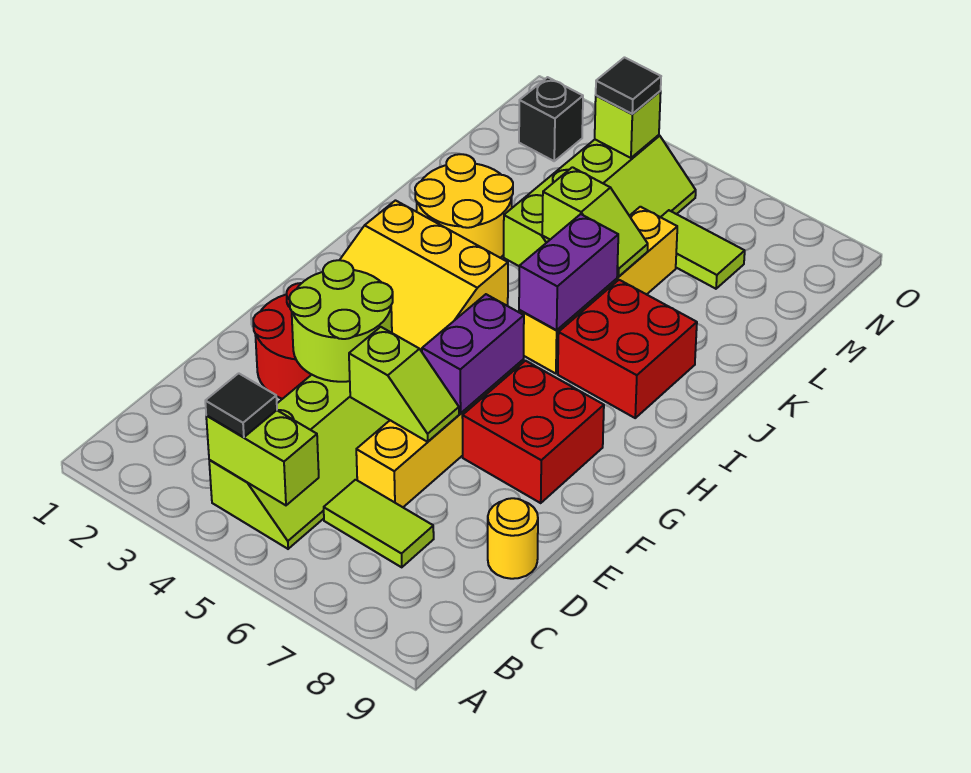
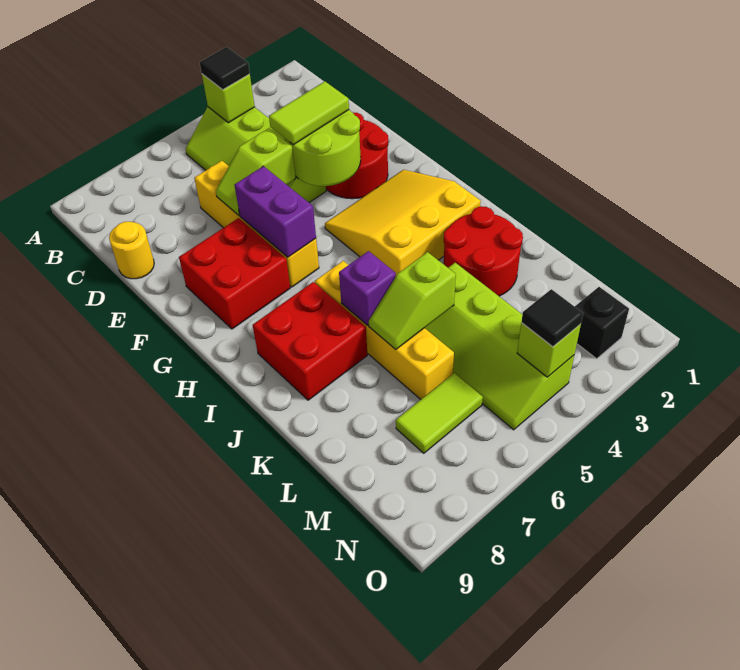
lime 1x2 brick [206,410,319,505] -> lime 1x1 brick [202,74,255,123]
lime 1x2 tile [324,480,434,567] -> lime 1x2 tile moved to [269,81,349,145]
purple 1x2 brick [519,214,618,330] -> purple 1x1 brick [339,251,396,325]
yellow 2x2 round brick [415,154,513,258] -> red 2x2 round brick [444,206,523,296]

